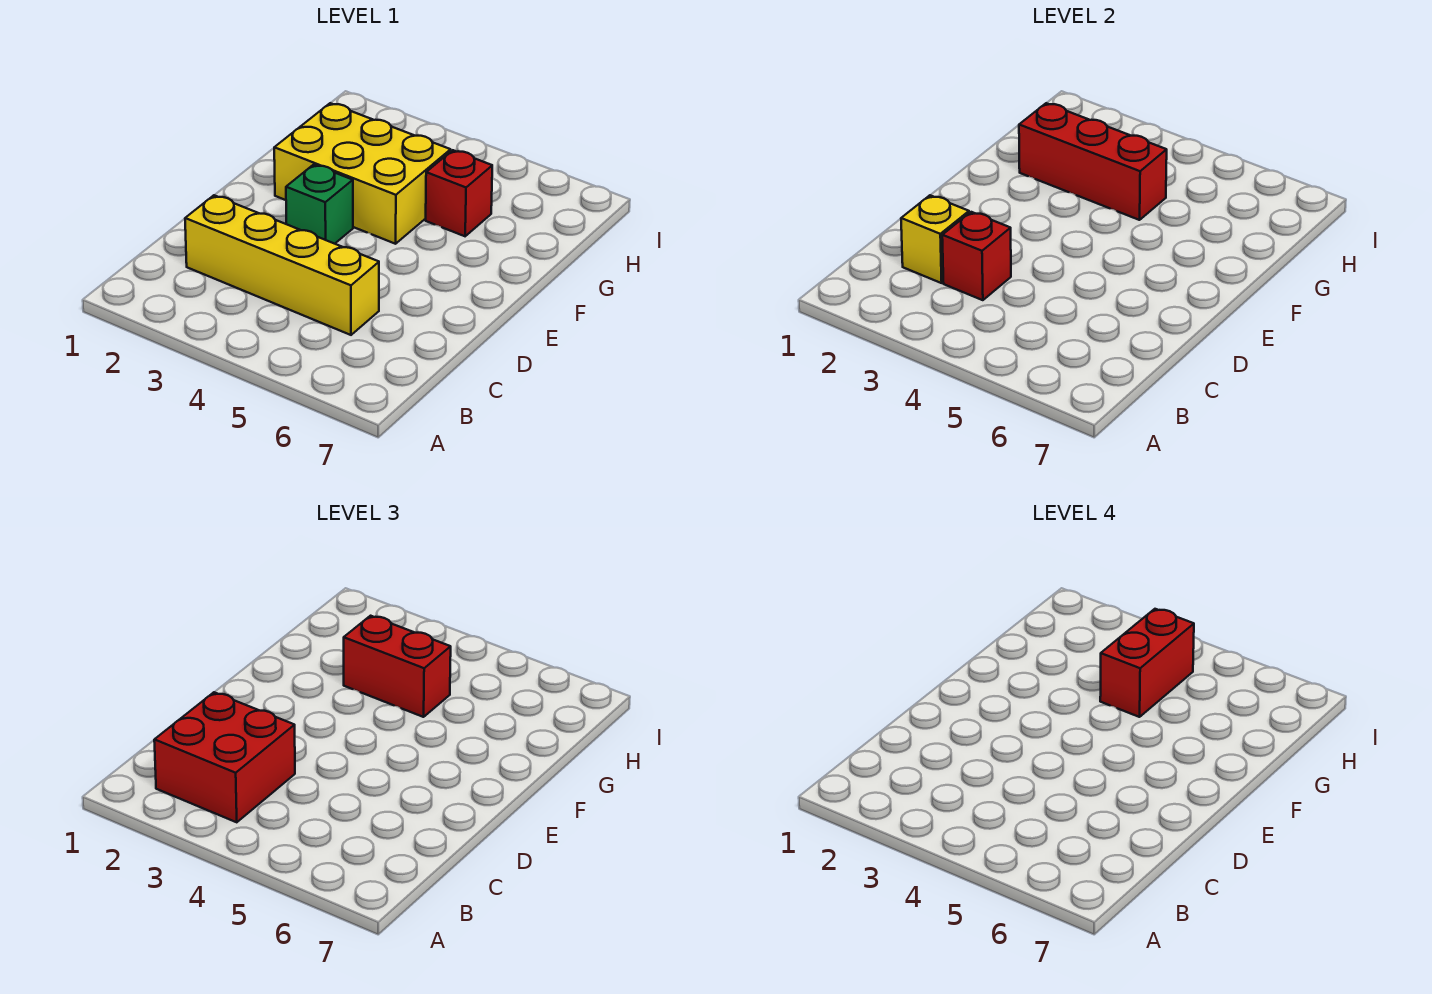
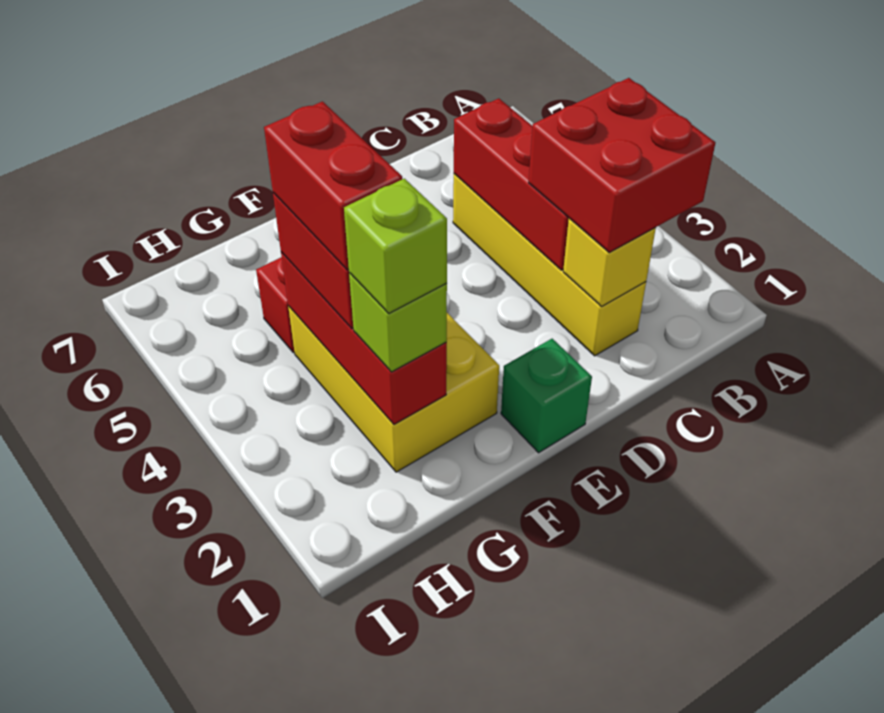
red 1x1 brick [942,212,1011,300] -> red 1x3 brick [454,98,569,270]
green 1x1 brick [286,165,353,244] -> green 1x1 brick moved to [501,339,592,453]
none -> lime 1x1 brick [349,273,447,372]
none -> lime 1x1 brick [344,178,447,313]
red 1x2 brick [1100,609,1194,717] -> red 1x2 brick turned to [264,101,402,270]

